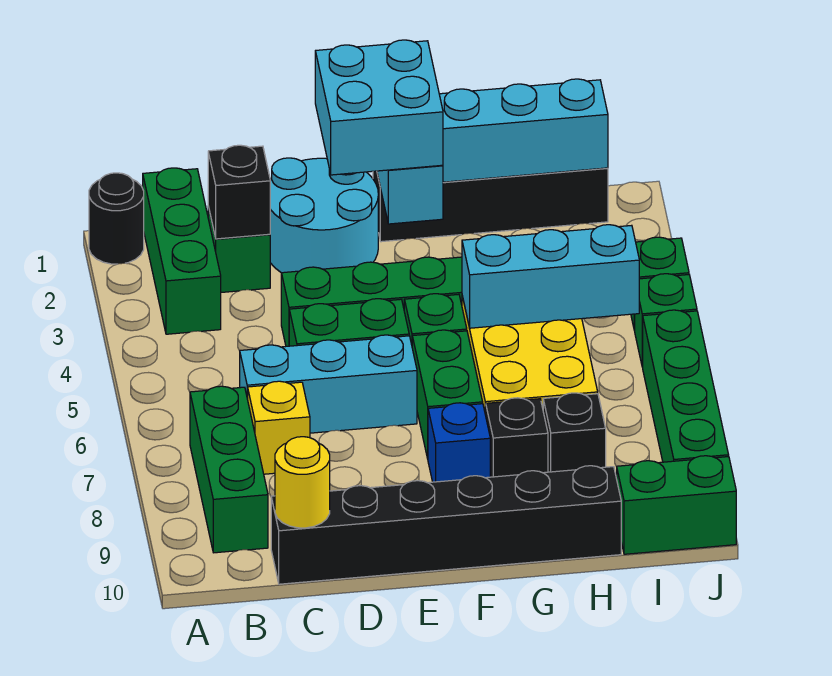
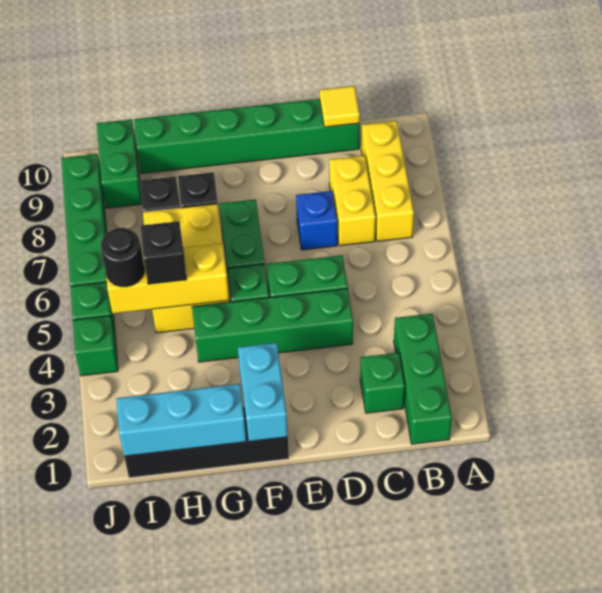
black 1x1 round brick [89,173,144,264] -> black 1x1 round brick moved to [101,228,144,287]
green 1x3 brick [190,386,268,553] -> yellow 1x3 brick [361,121,414,241]
black 1x1 brick [208,145,270,239] -> black 1x1 brick moved to [141,221,186,284]
cyan 1x3 brick [240,335,417,433] -> none
yellow 1x1 brick [248,381,310,474] -> yellow 1x2 brick [329,156,376,246]
black 1x6 brick [271,466,621,584] -> green 1x6 brick [134,99,360,174]
yellow 1x1 round brick [275,437,330,528] -> yellow 1x1 tile [319,86,360,127]
cyan 2x2 round brick [270,158,378,273] -> none
cyan 2x2 brick [315,40,443,175] -> none
blue 1x1 brick [428,403,490,482] -> blue 1x1 brick moved to [296,191,337,250]
cyan 1x3 brick [462,225,639,328] -> yellow 1x3 brick [106,243,229,313]
green 1x2 brick [617,456,736,554] -> green 1x2 brick turned to [97,119,142,208]

